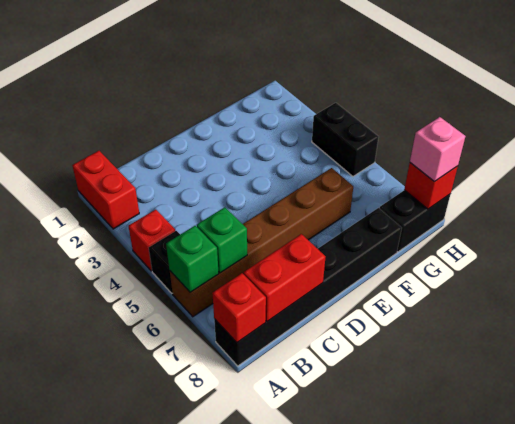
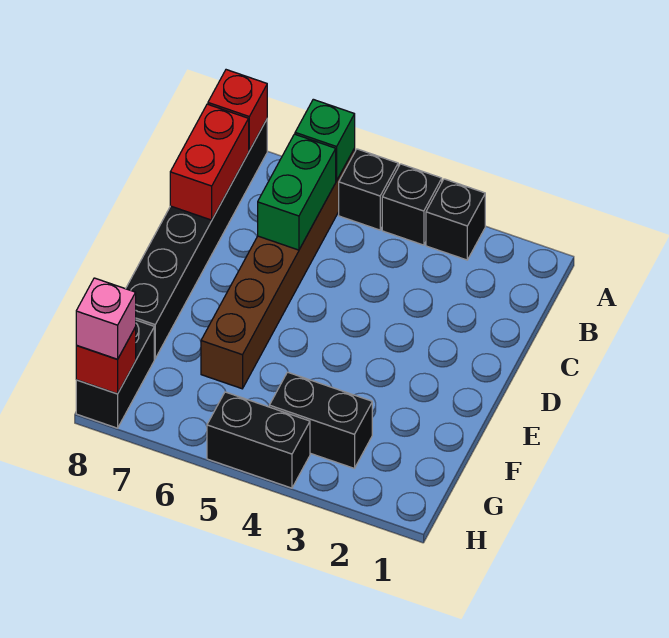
red 1x2 brick [72,151,139,229] -> none
none -> black 1x1 brick [426,179,485,260]
red 1x1 brick [128,210,175,271] -> black 1x1 brick [382,164,442,245]
green 1x1 brick [197,207,247,273] -> green 1x2 brick [258,134,336,250]
none -> black 1x2 brick [269,372,372,468]

